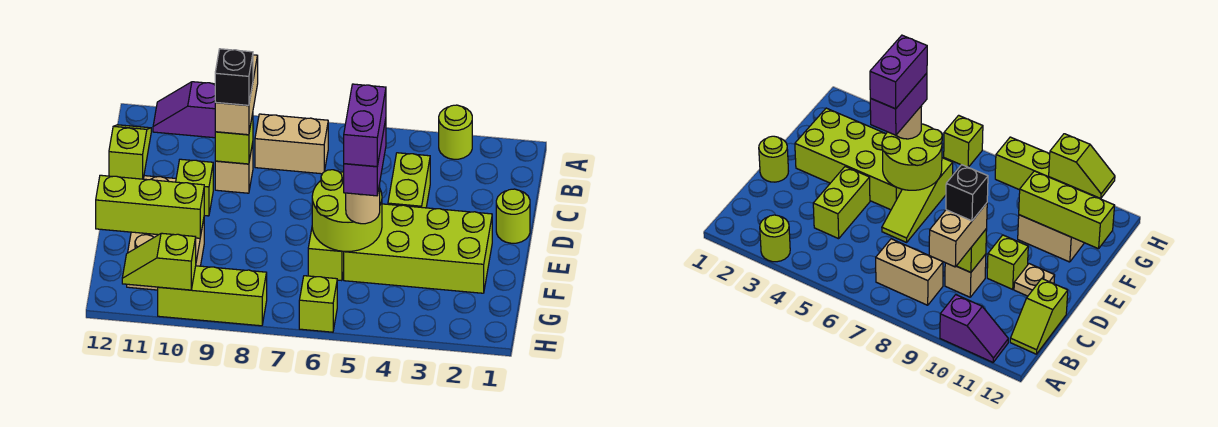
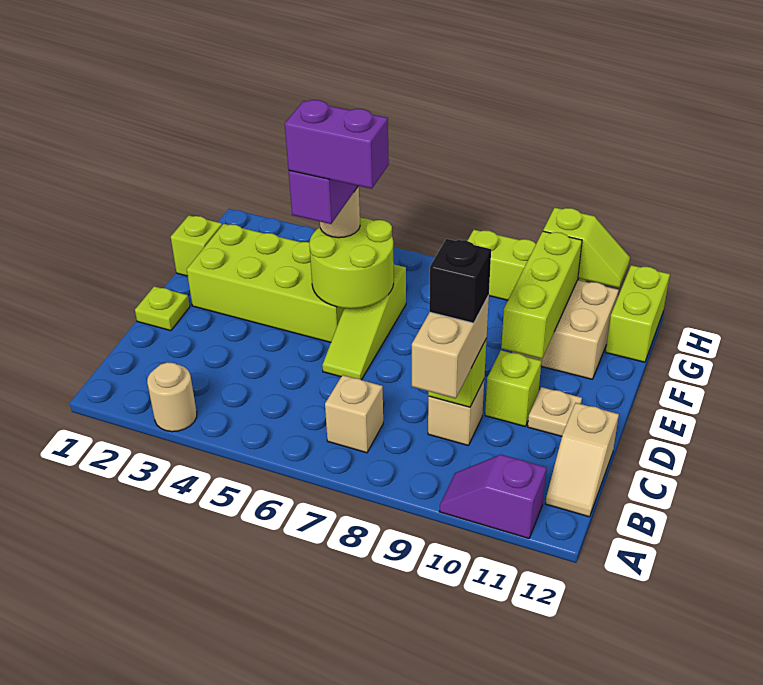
lime 1x1 round brick [439,105,472,159] -> tan 1x1 round brick [147,362,197,432]
purple 1x2 slope [153,82,216,138] -> purple 1x2 slope turned to [439,455,547,538]
tan 1x2 brick [255,114,328,174] -> tan 1x1 brick [325,375,383,453]
lime 1x2 slope [109,125,151,179] -> tan 1x2 slope [546,403,619,517]
lime 1x2 brick [388,153,430,208] -> lime 1x2 brick moved to [606,265,670,362]
lime 1x1 round brick [496,189,530,243] -> lime 1x1 plate [135,286,190,331]
purple 1x2 brick [344,84,386,167] -> purple 1x2 brick turned to [285,100,389,189]
lime 1x3 brick [96,175,204,238] -> lime 1x3 brick turned to [501,231,582,359]
lime 1x1 brick [299,276,337,332] -> lime 1x1 brick moved to [171,215,222,276]

